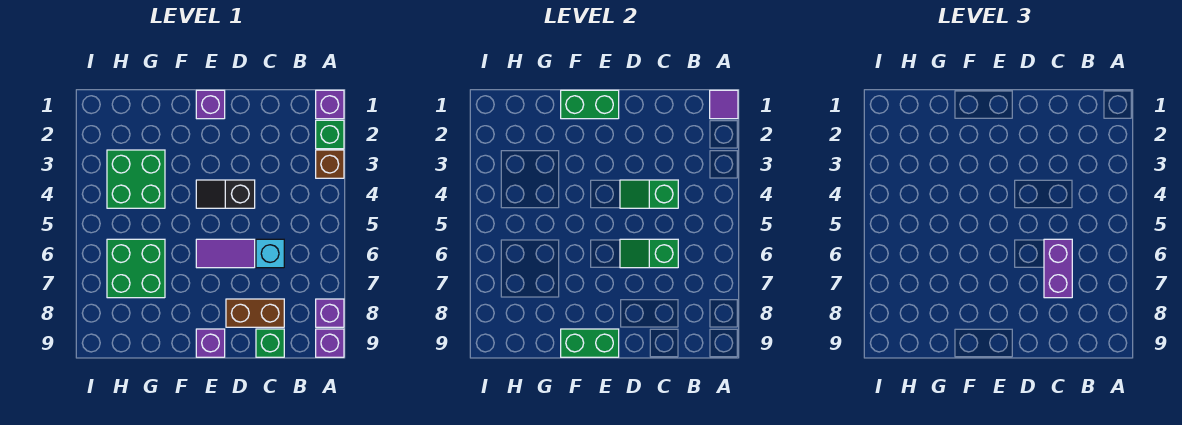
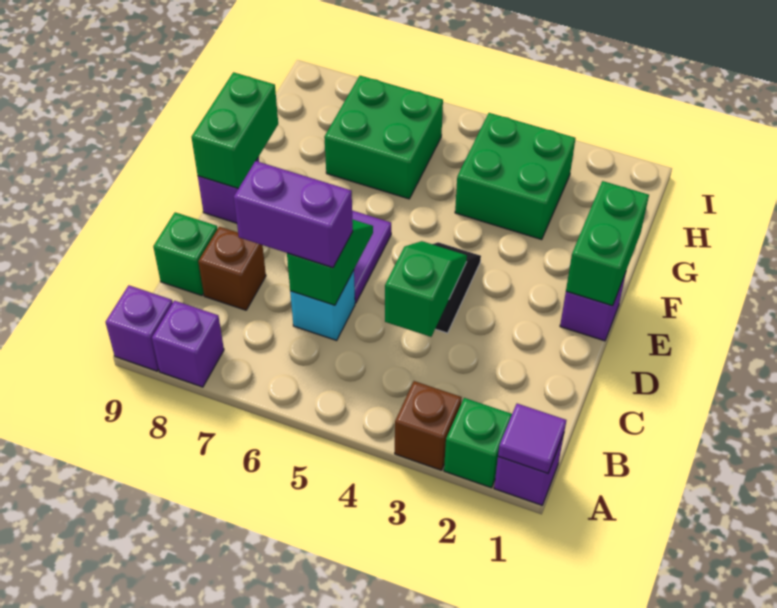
brown 1x2 brick [226,299,284,327] -> brown 1x1 brick [198,227,266,310]

